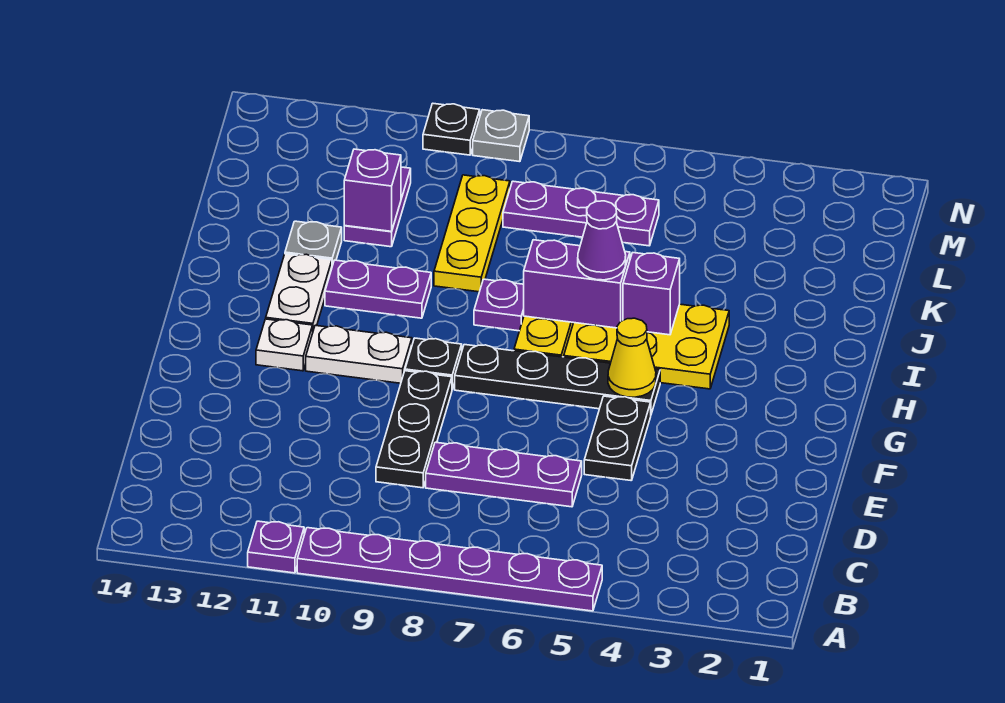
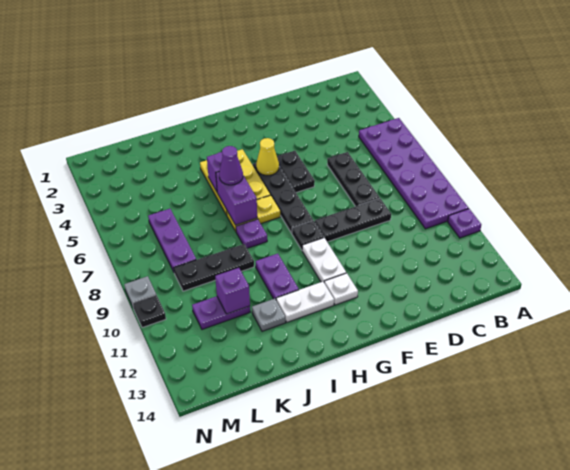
purple 1x6 plate [297,528,602,611] -> purple 2x6 plate [359,118,469,229]
purple 1x3 plate [426,442,582,507] -> black 1x3 plate [327,152,380,206]
black 1x2 plate [584,396,651,481] -> black 1x2 plate turned to [277,151,315,193]
yellow 1x3 plate [434,175,510,292] -> black 1x3 plate [174,244,254,291]

